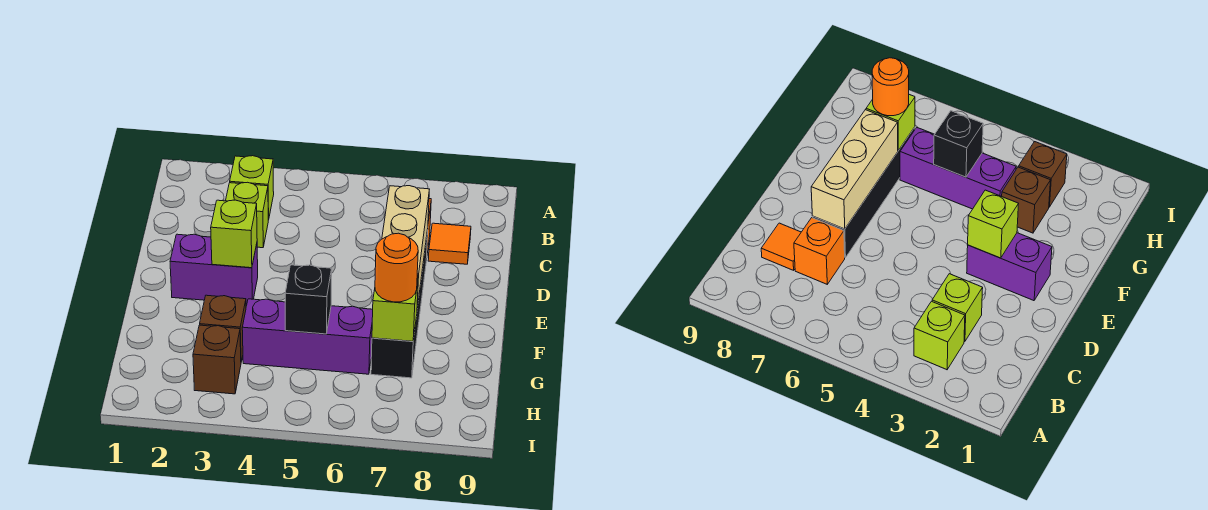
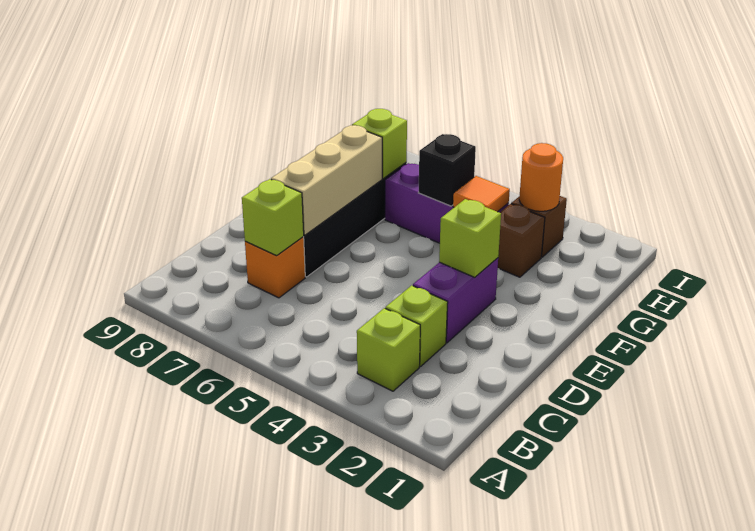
none -> lime 1x1 brick [242,179,304,256]
orange 1x1 tile [428,223,471,264] -> orange 1x1 tile moved to [453,176,510,212]
purple 1x2 brick [170,234,258,304] -> purple 1x2 brick turned to [413,258,498,343]
orange 1x1 round brick [375,233,418,302] -> orange 1x1 round brick moved to [519,143,563,211]

